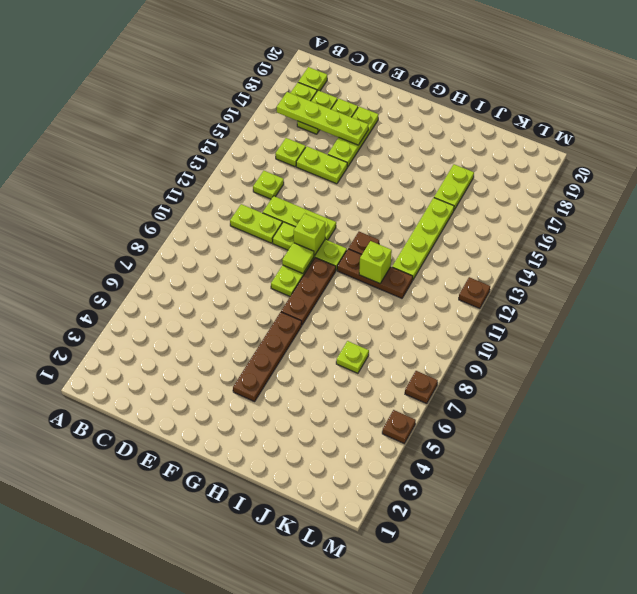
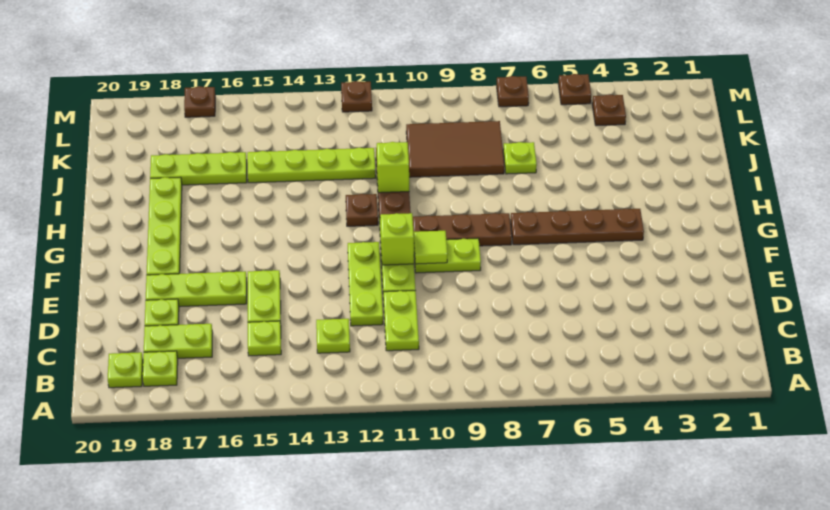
lime 1x4 plate [277,92,368,145] -> lime 1x4 plate moved to [147,177,182,275]
none -> brown 2x3 tile [406,121,504,177]
lime 1x2 plate [434,164,474,210] -> lime 1x3 plate [150,152,247,185]
none -> brown 1x1 plate [592,94,626,126]
none -> brown 1x1 plate [184,86,215,117]

